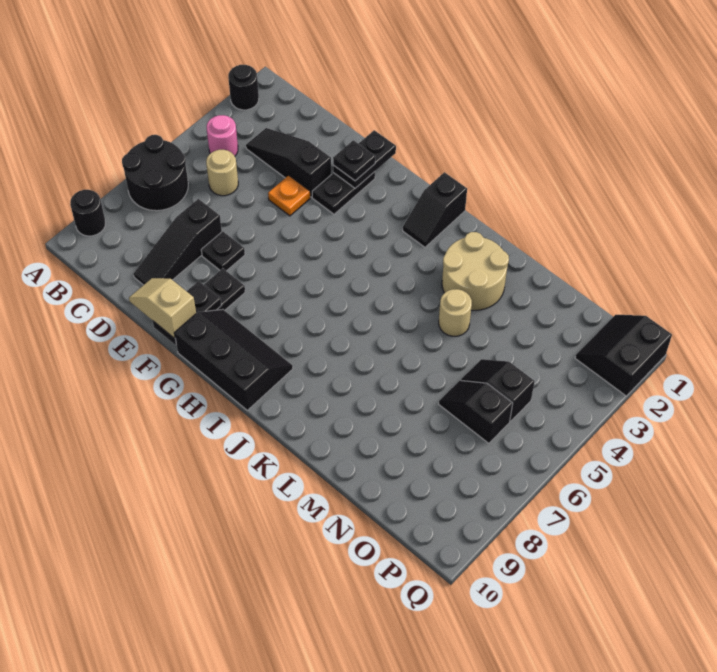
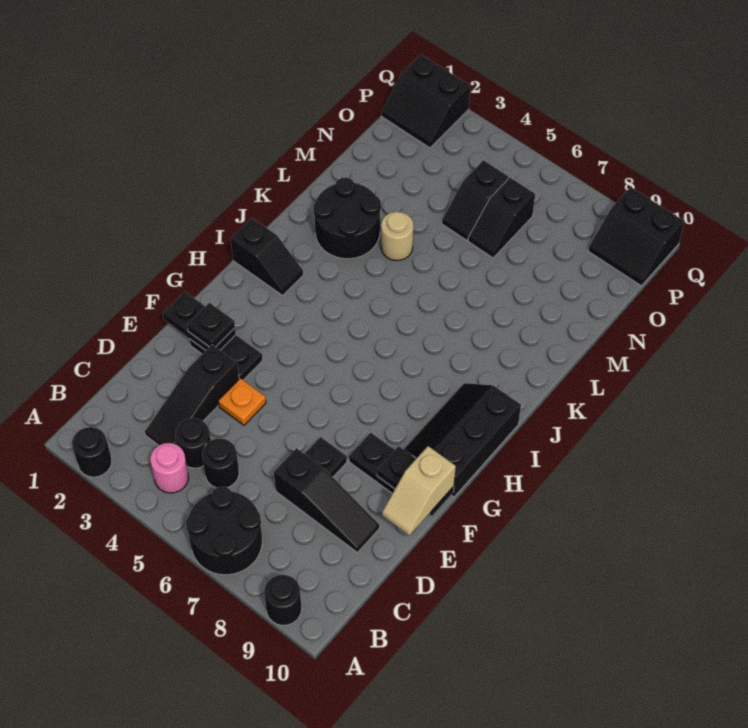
none -> black 1x1 round brick [175,418,211,468]
tan 1x1 round brick [206,150,238,196] -> black 1x1 round brick [202,438,239,488]
tan 2x2 round brick [442,232,509,310] -> black 2x2 round brick [313,177,381,259]
none -> black 2x2 slope [588,187,685,286]

